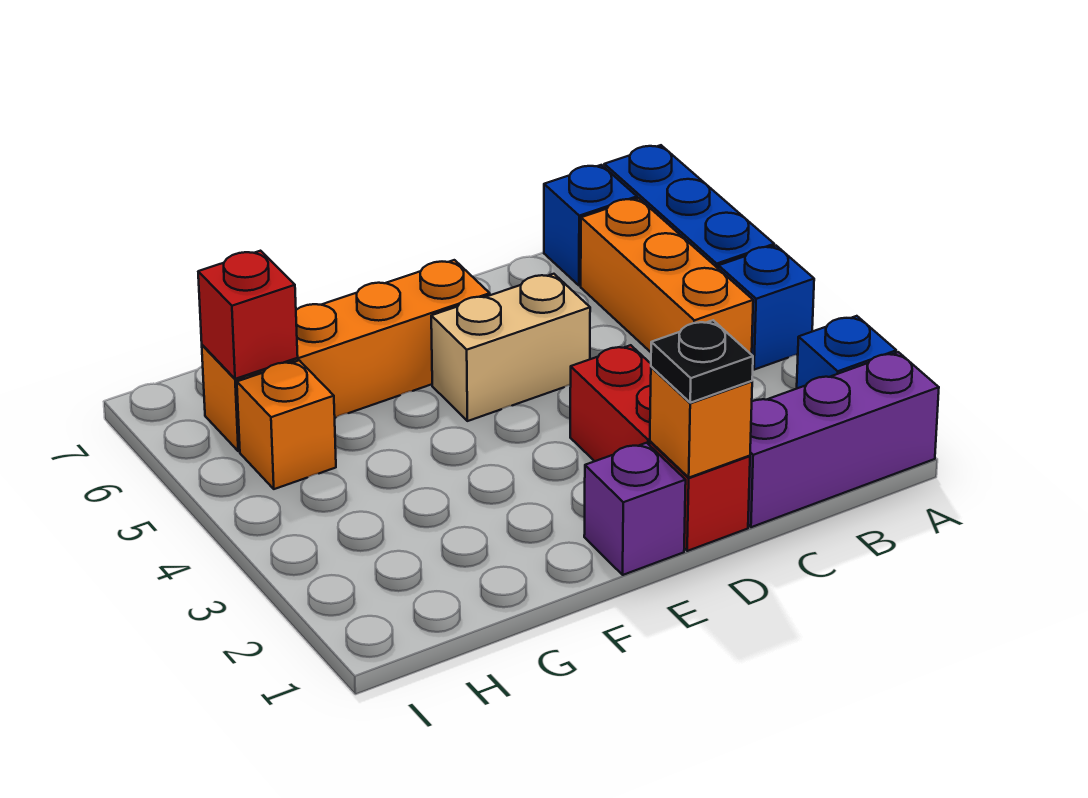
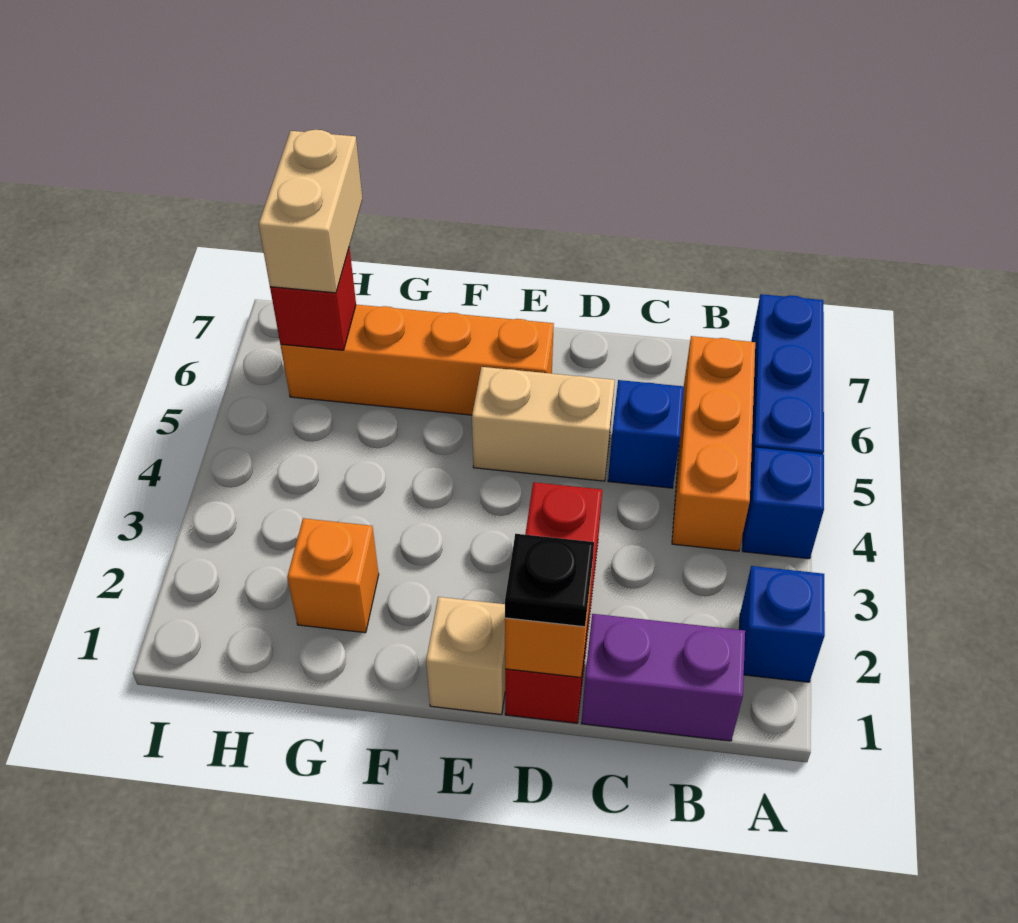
purple 1x3 brick [748,352,939,527] -> purple 1x2 brick [581,614,745,741]
blue 1x1 brick [544,165,637,286] -> blue 1x1 brick moved to [608,380,684,488]
purple 1x1 brick [584,443,686,575] -> tan 1x1 brick [426,597,505,714]
orange 1x1 brick [237,360,336,489] -> orange 1x1 brick moved to [287,518,379,633]
none -> tan 1x2 brick [259,130,362,293]

